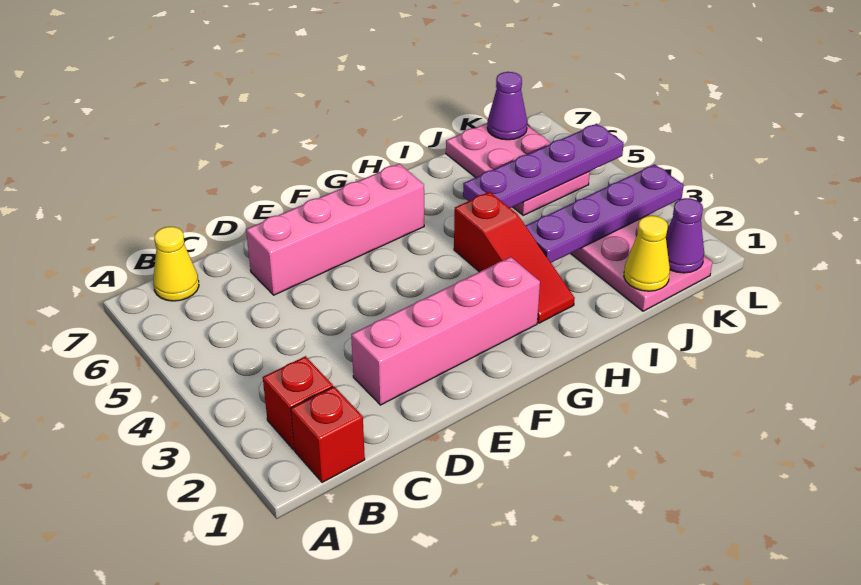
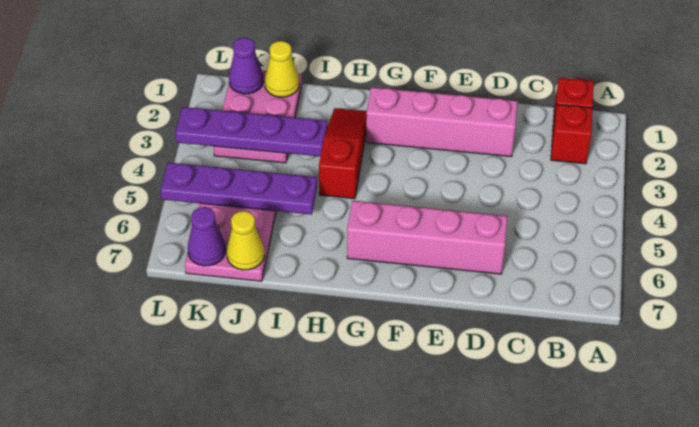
yellow 1x1 cone [153,227,199,301] -> yellow 1x1 cone moved to [227,211,264,270]

